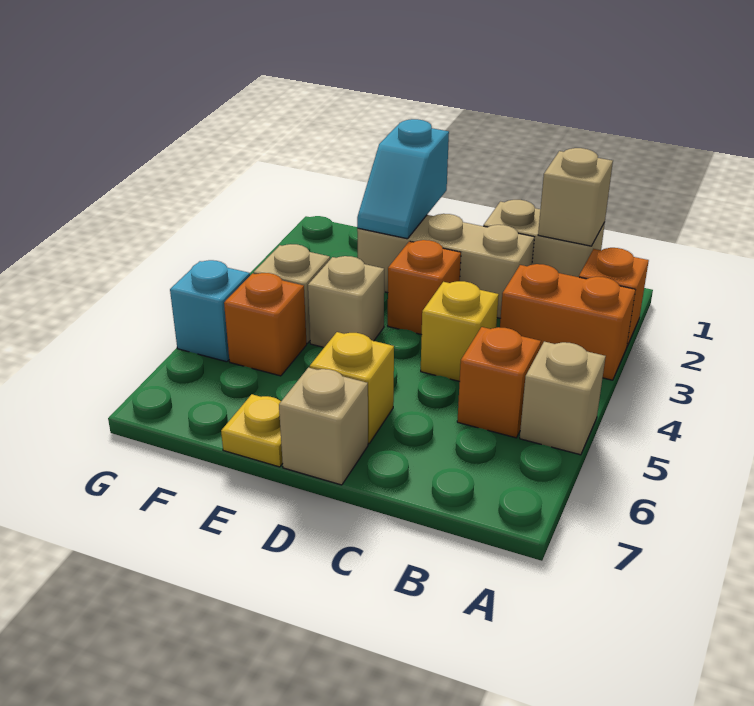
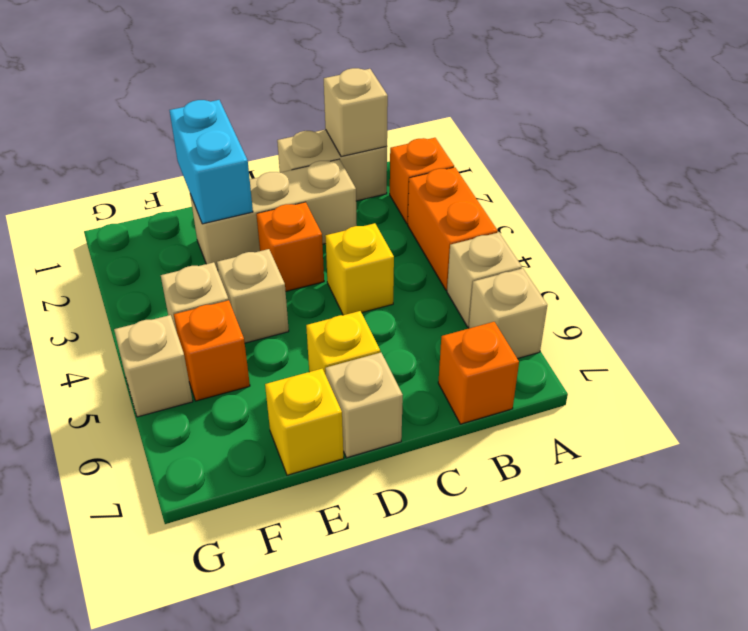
orange 1x2 brick [500,264,635,380] -> orange 1x2 brick turned to [408,167,498,290]
none -> tan 1x1 brick [469,268,547,359]
orange 1x1 brick [457,327,541,438] -> orange 1x1 brick moved to [438,322,519,424]
cyan 1x2 slope [357,119,449,239] -> cyan 1x2 brick [169,100,253,224]
yellow 1x1 plate [221,394,283,467] -> yellow 1x1 brick [265,369,344,475]
cyan 1x1 brick [170,260,250,362] -> tan 1x1 brick [114,315,193,417]

